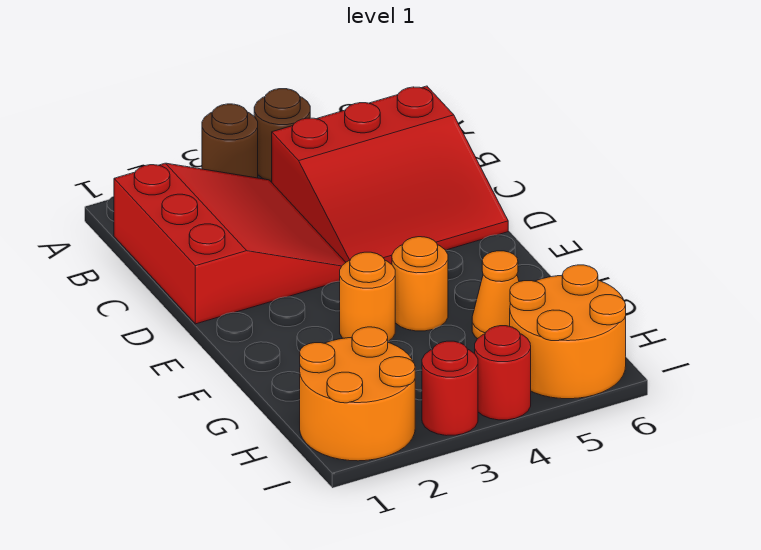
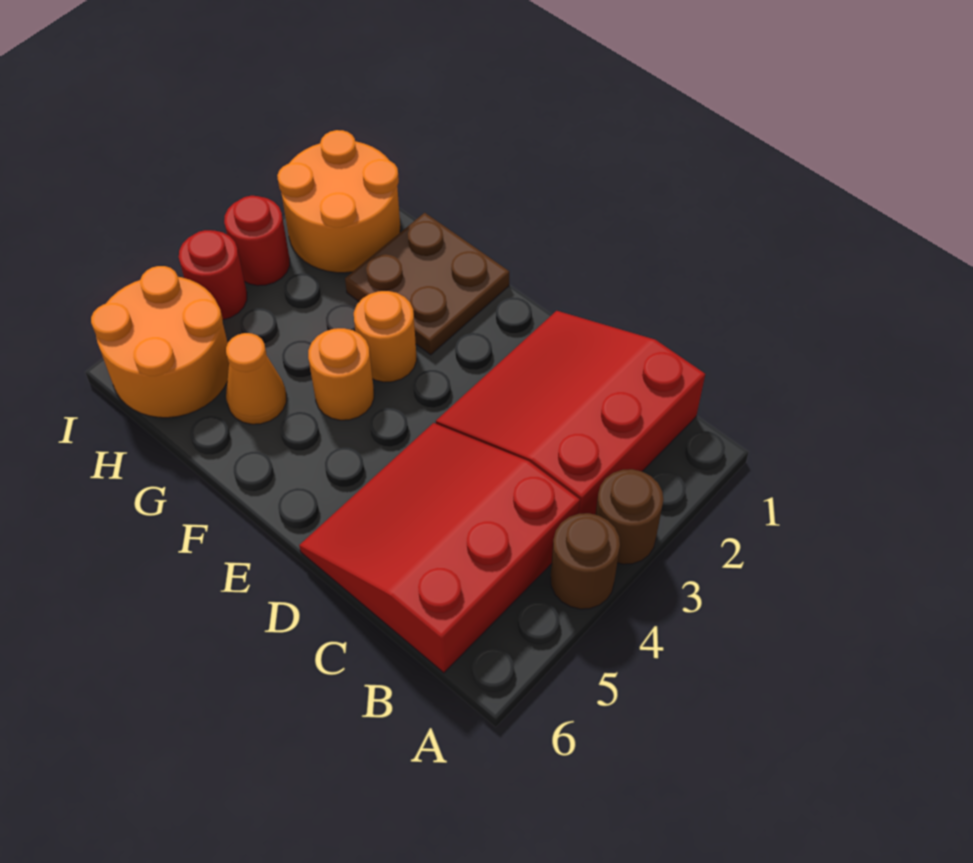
red 3x3 slope [114,163,346,324] -> red 3x3 slope turned to [436,311,705,515]
none -> brown 2x2 plate [345,213,509,355]

